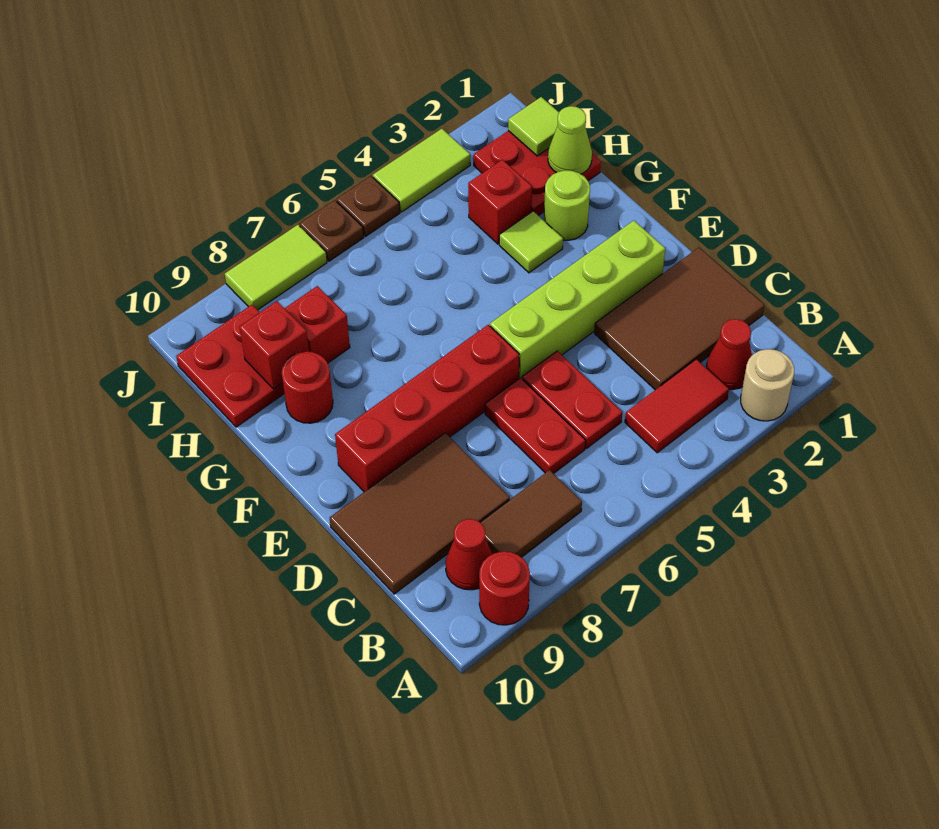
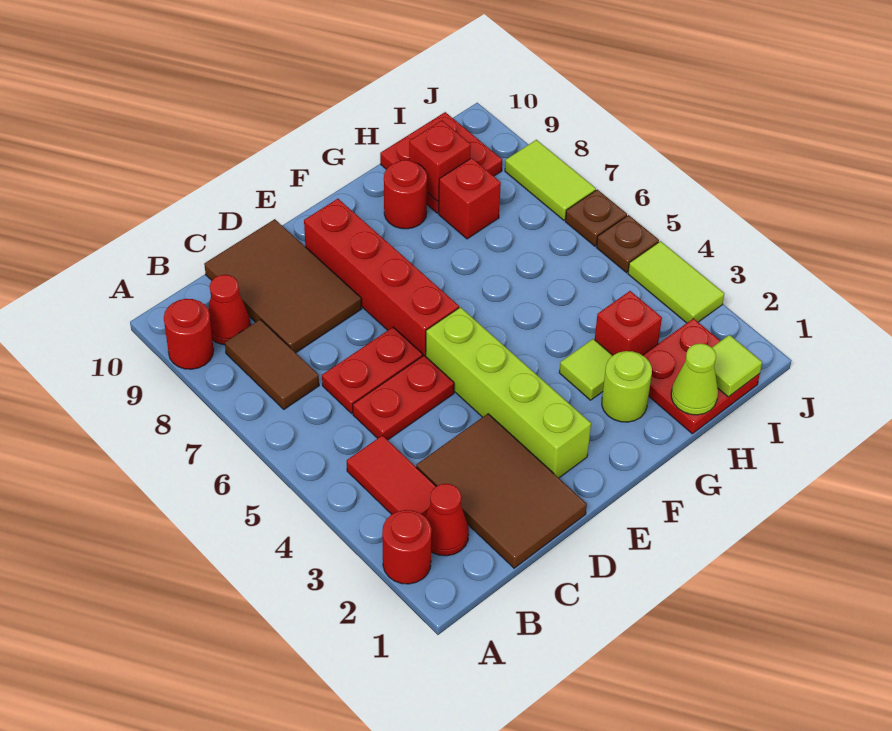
tan 1x1 round brick [741,349,794,421] -> red 1x1 round brick [382,510,431,584]

